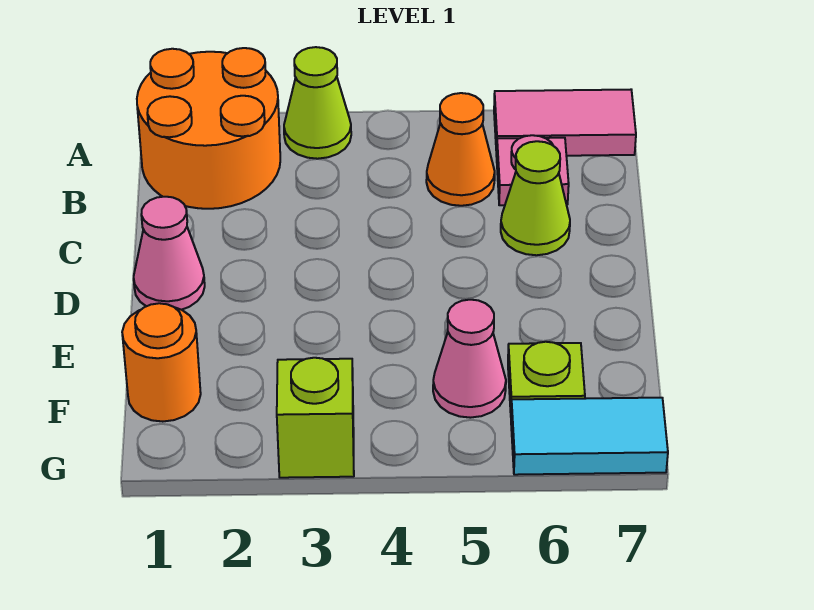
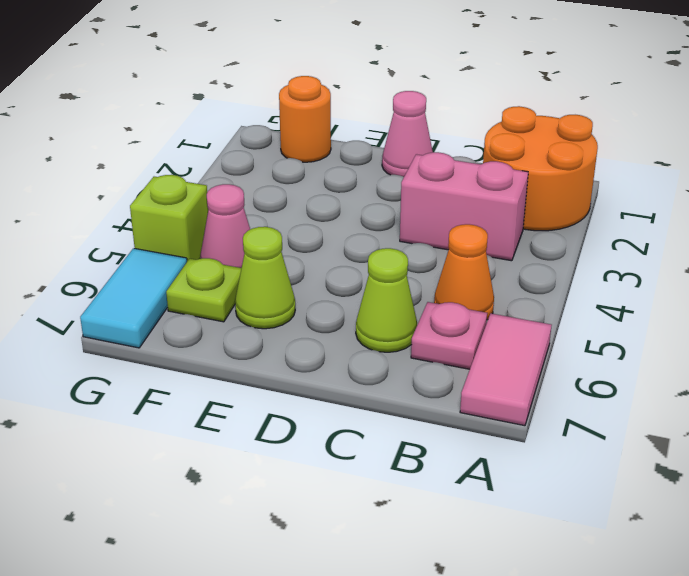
lime 1x1 cone [284,47,351,159] -> lime 1x1 cone moved to [235,227,295,329]
none -> pink 1x2 brick [400,152,528,261]
lime 1x1 brick [277,358,354,478] -> lime 1x1 brick moved to [130,175,208,261]

